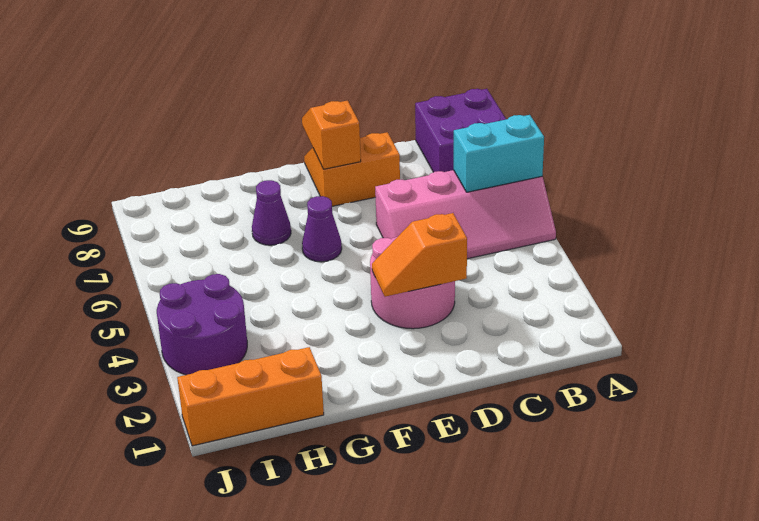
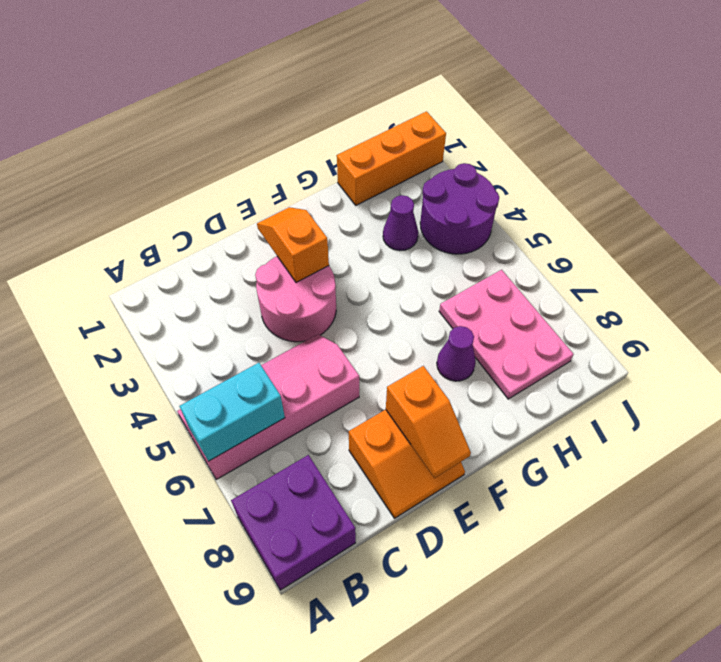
orange 1x2 slope [372,213,467,297] -> orange 1x2 slope turned to [257,207,329,283]
purple 1x1 cone [302,196,342,262] -> purple 1x1 cone moved to [383,195,418,251]
none -> pink 2x3 plate [439,270,573,399]

